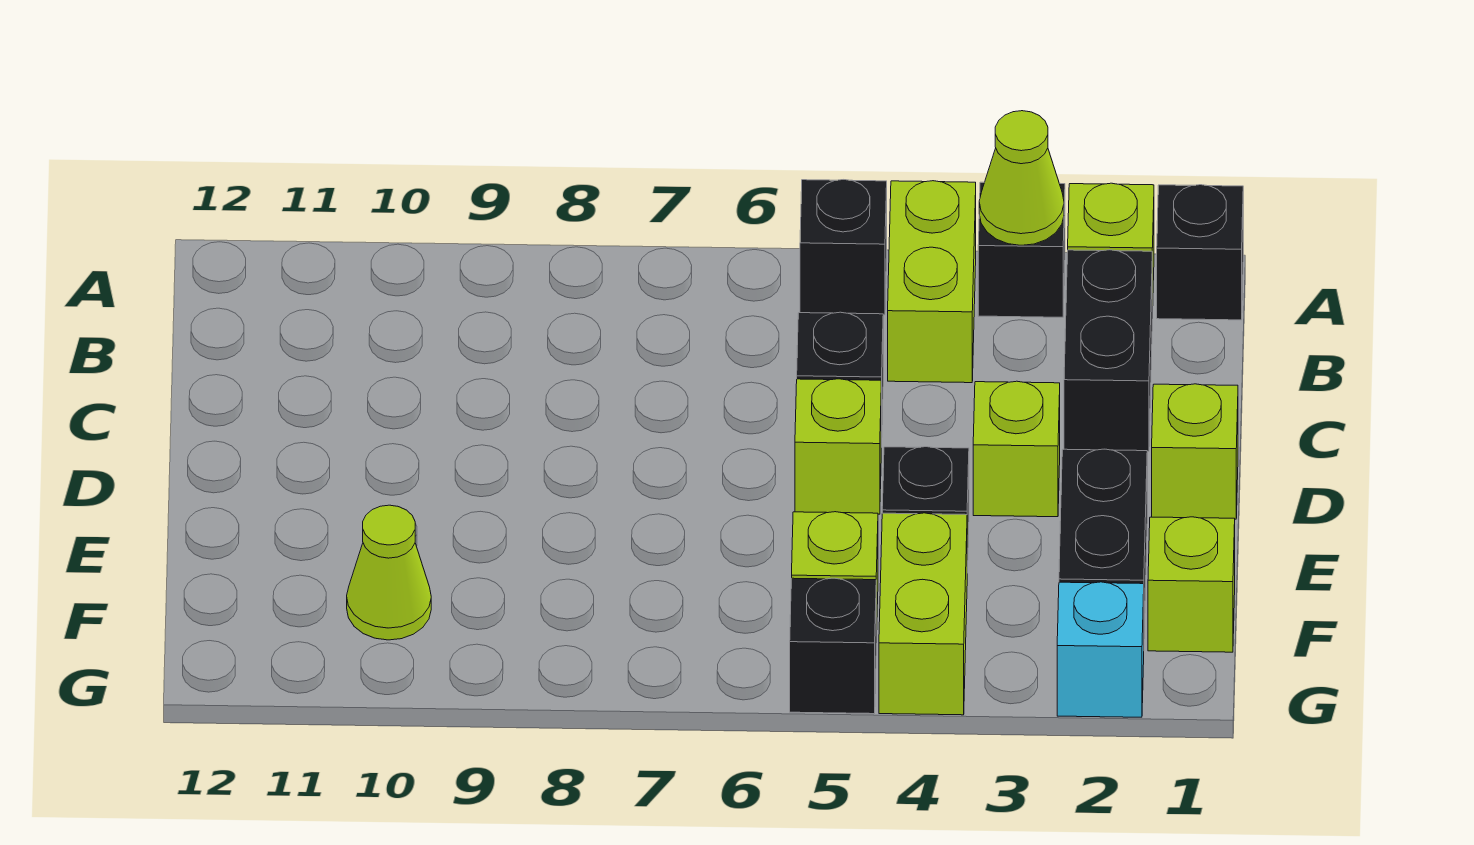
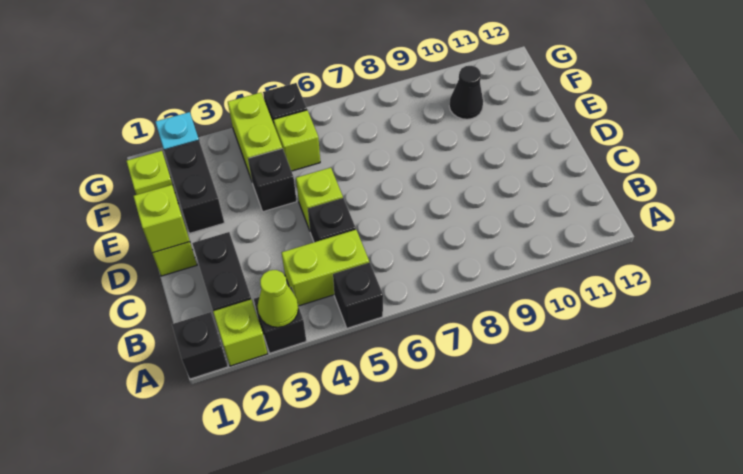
lime 1x2 brick [888,181,976,383] -> lime 1x2 brick turned to [282,230,369,306]
lime 1x1 brick [973,381,1060,517] -> lime 1x1 brick moved to [134,185,190,253]
lime 1x1 cone [347,505,431,640] -> black 1x1 cone [449,66,483,119]

